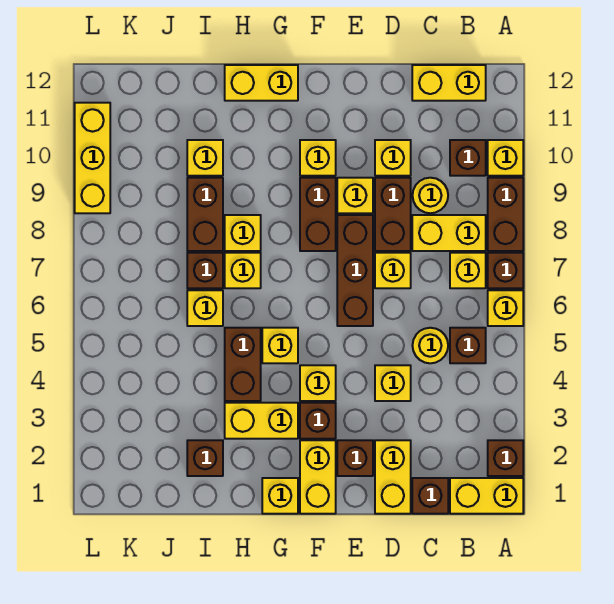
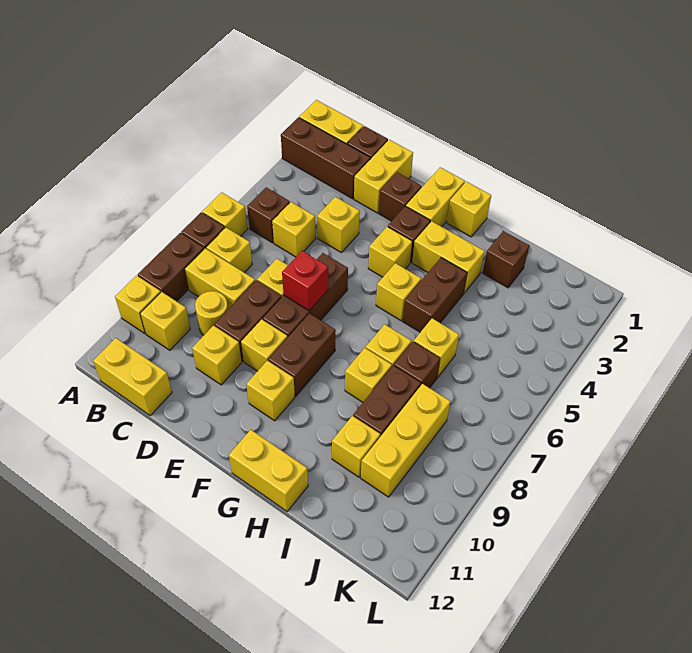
brown 1x1 brick [488,440,523,476] -> brown 1x3 brick [281,117,370,199]
brown 1x1 brick [450,140,486,176] -> yellow 1x1 brick [140,292,190,350]
yellow 1x1 round brick [413,328,448,363] -> yellow 1x1 brick [272,202,316,257]
none -> red 1x1 brick [282,251,328,311]
yellow 1x3 brick [75,103,110,213] -> yellow 1x3 brick moved to [361,384,451,497]

